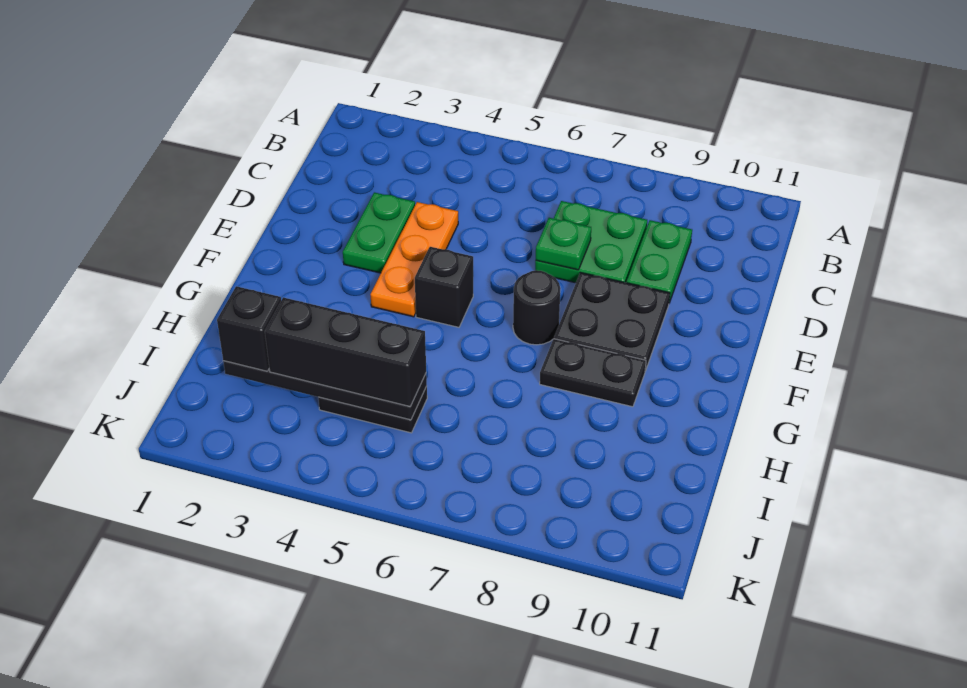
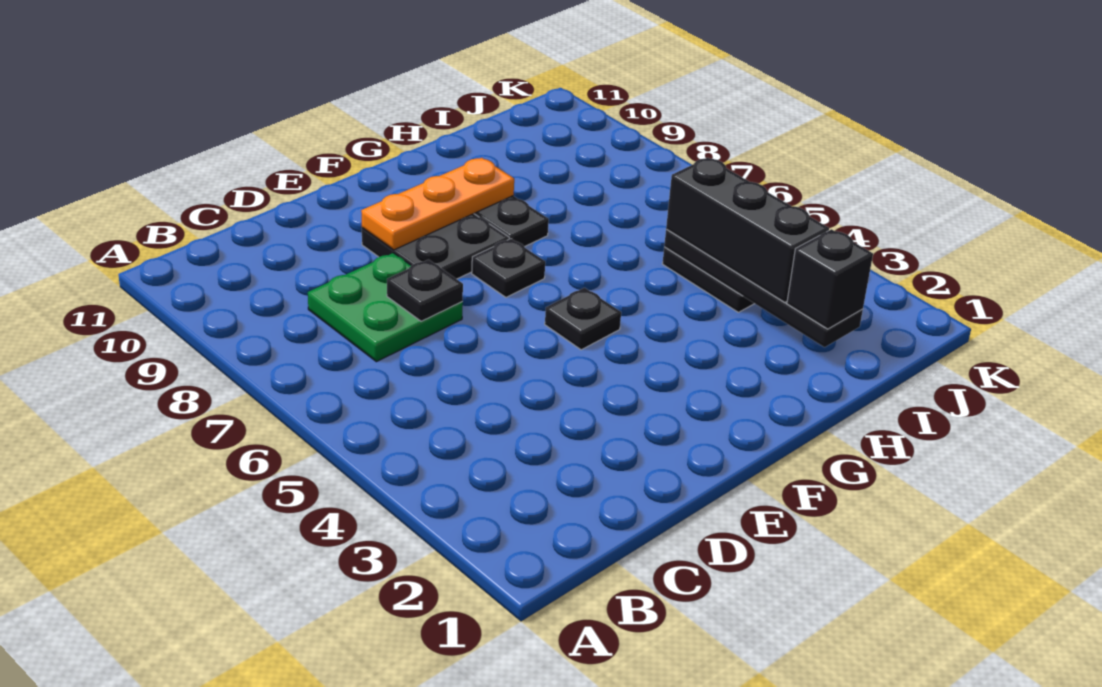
green 1x2 plate [626,220,692,303] -> none
green 1x2 plate [343,192,415,273] -> none
orange 1x3 plate [370,202,458,317] -> orange 1x3 plate moved to [361,158,514,250]
green 1x1 plate [536,218,591,270] -> black 1x1 plate [387,260,463,321]
black 1x1 brick [415,247,473,327] -> black 1x1 plate [545,288,621,350]
black 1x1 round brick [513,270,560,345] -> black 1x1 plate [472,239,545,297]

